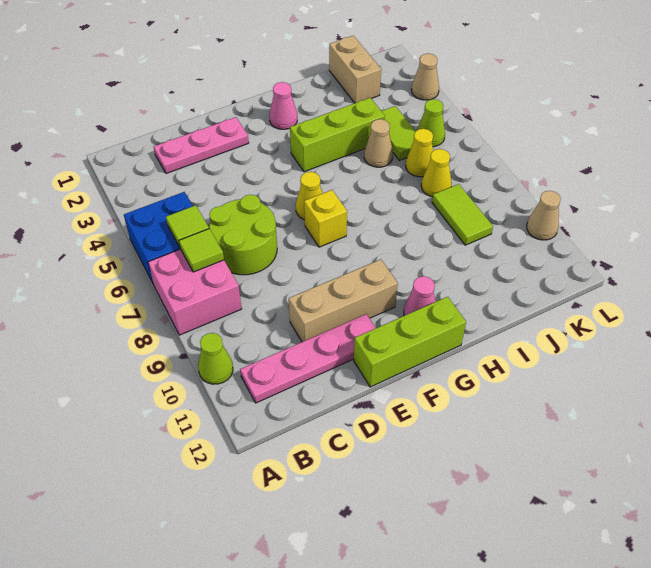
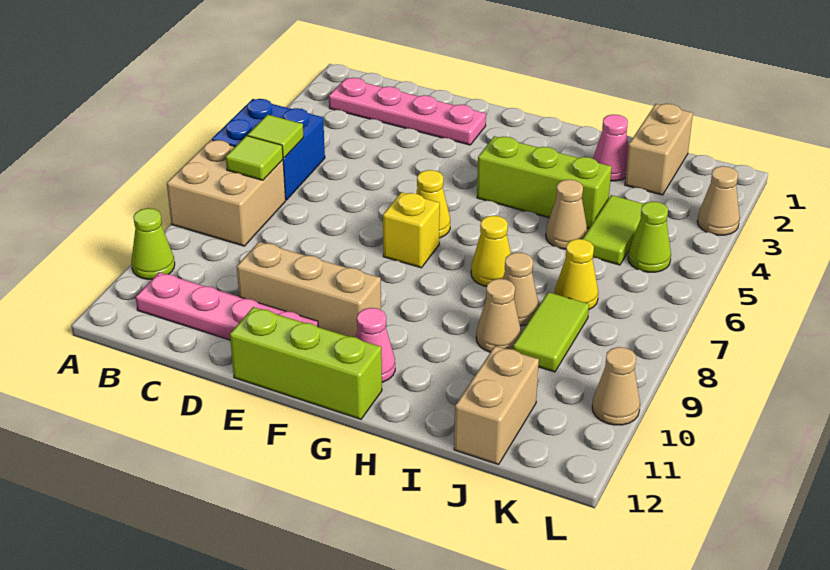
pink 2x2 brick [148,249,242,335] -> tan 2x2 brick [167,140,286,246]
pink 1x3 plate [154,117,249,174] -> pink 1x4 plate [329,78,486,145]
lime 2x2 round brick [209,195,277,275] -> none
pink 1x1 cone [269,82,297,129] -> pink 1x1 cone moved to [593,114,629,181]
none -> tan 1x1 cone [503,252,539,326]
none -> tan 1x1 cone [476,279,521,352]
yellow 1x1 cone [406,129,433,177] -> yellow 1x1 cone moved to [471,216,511,287]
none -> tan 1x2 brick [454,346,539,465]

